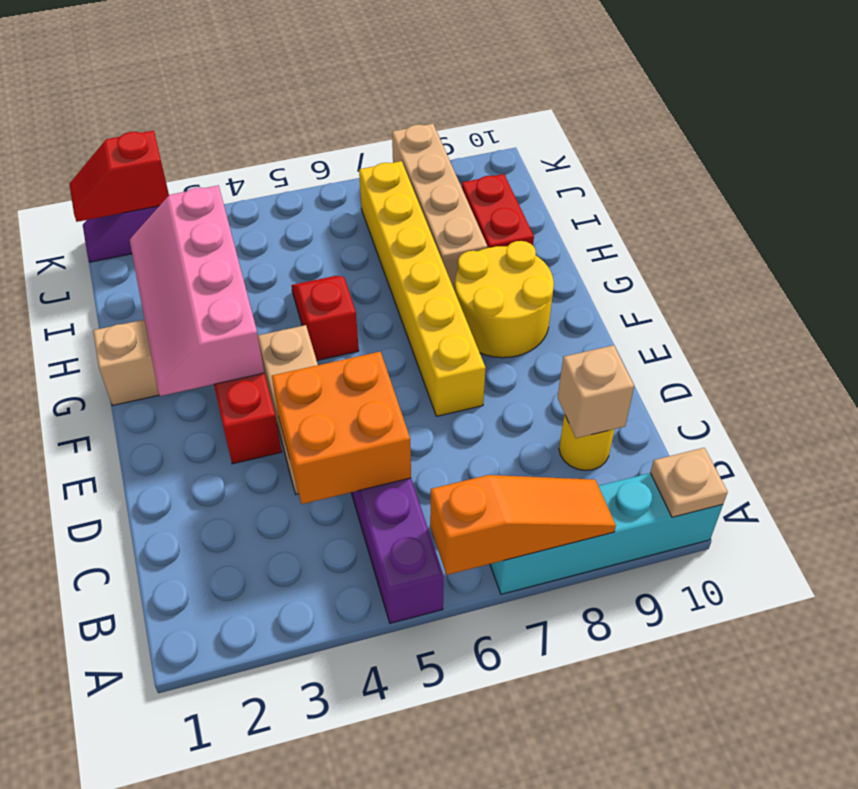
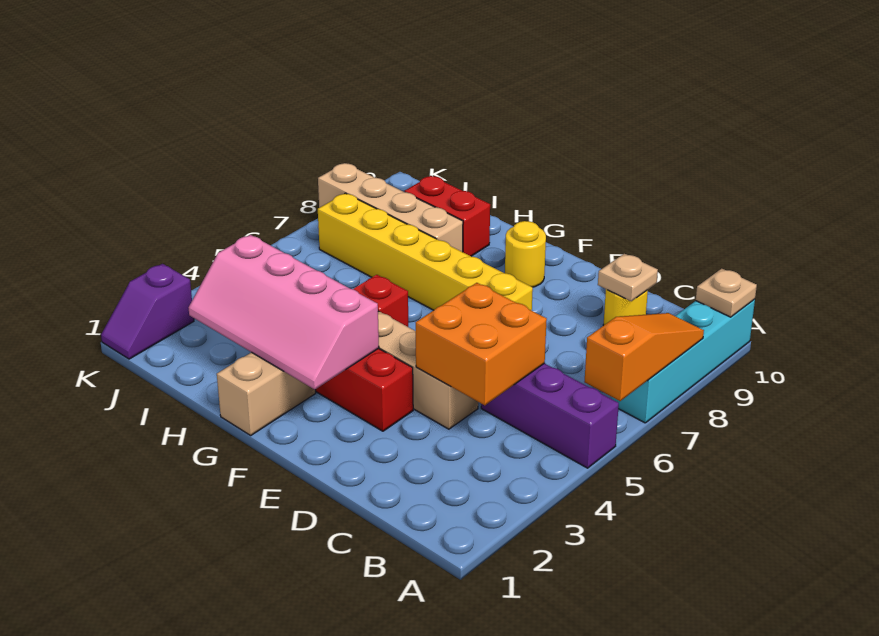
tan 1x1 brick [558,345,634,438] -> tan 1x1 plate [598,254,658,301]
yellow 2x2 round brick [455,241,554,358] -> yellow 1x1 round brick [505,221,546,288]
red 1x2 slope [69,130,169,222] -> none

